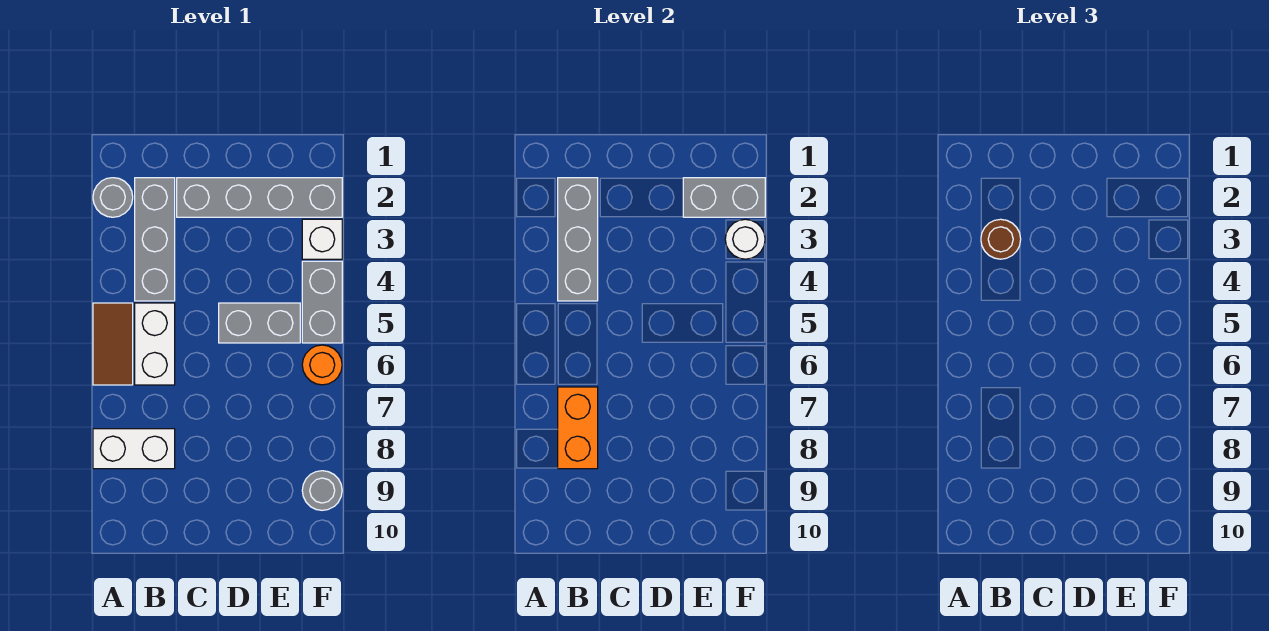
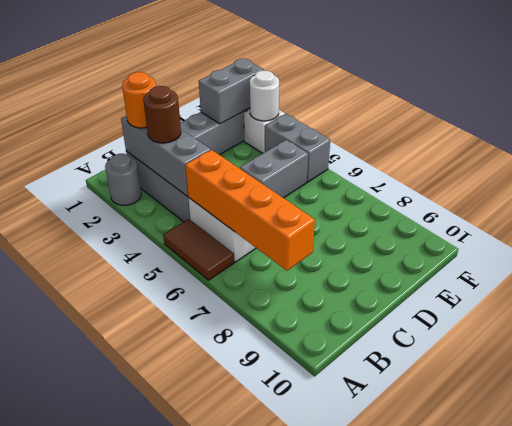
white 1x2 brick [93,429,175,469] -> none
orange 1x2 brick [558,387,598,469] -> orange 1x4 brick [185,150,315,271]
orange 1x1 round brick [302,345,342,385] -> orange 1x1 round brick moved to [122,72,156,128]
grey 1x1 round brick [302,471,342,510] -> none

